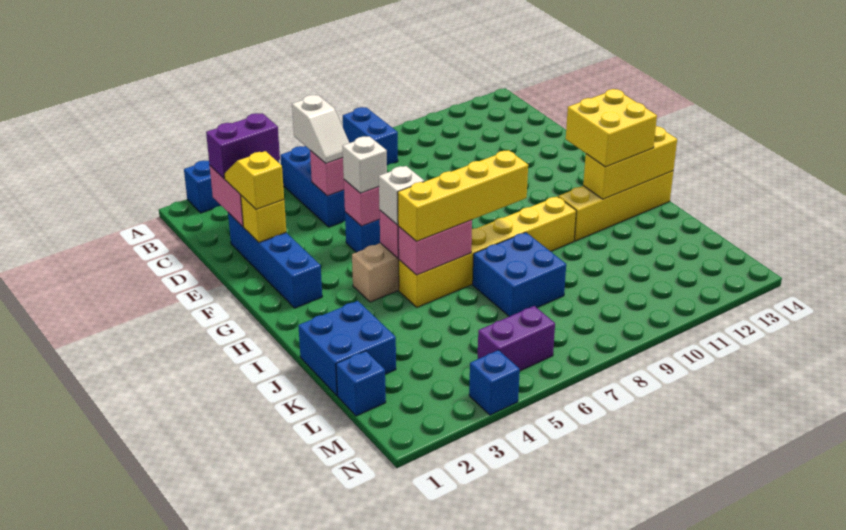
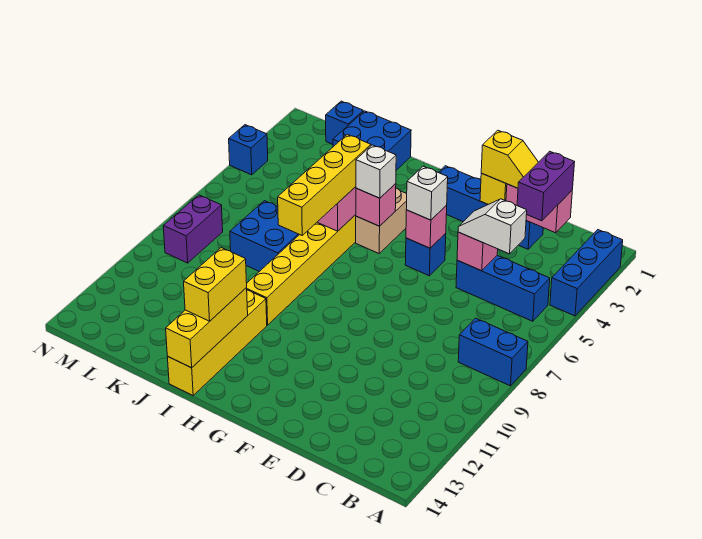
yellow 2x2 brick [566,89,657,167] -> yellow 1x2 brick [184,248,247,321]
purple 1x2 brick [478,306,555,371] -> purple 1x2 brick moved to [163,195,223,263]

